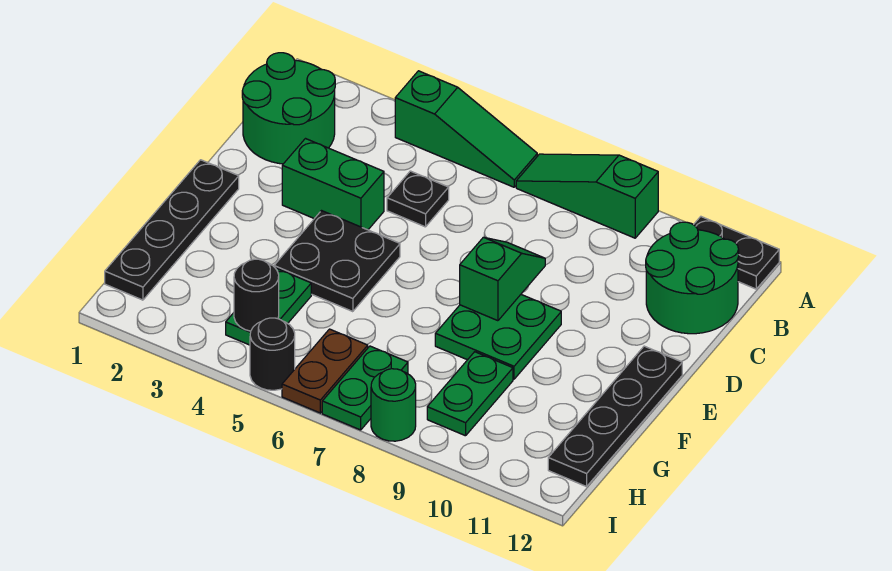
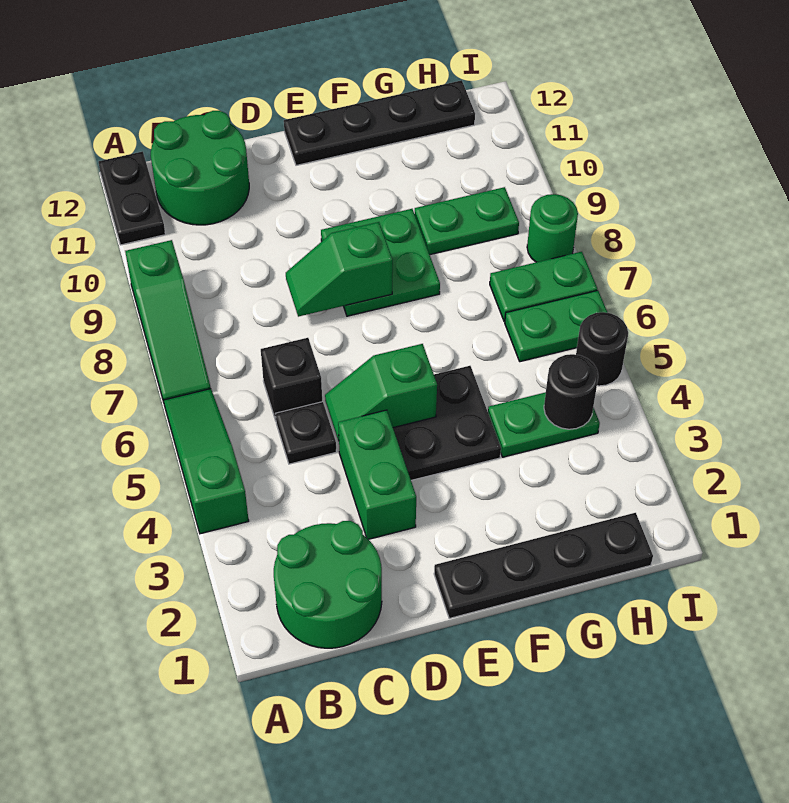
none -> black 1x1 brick [261,338,322,421]
none -> green 1x2 slope [325,344,437,441]
brown 1x2 plate [282,329,368,413] -> green 1x2 plate [505,291,607,362]

